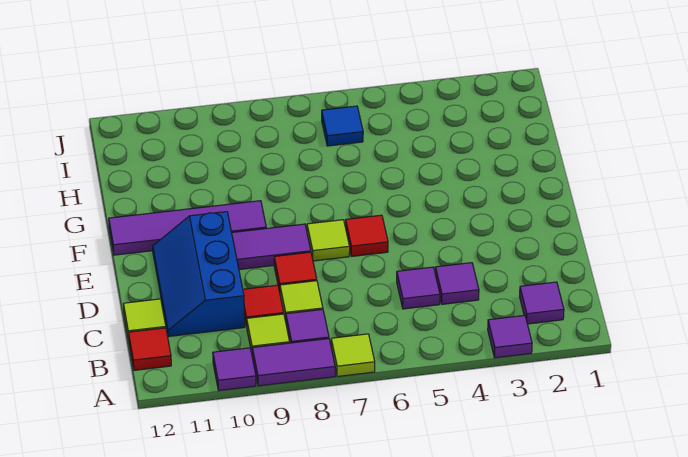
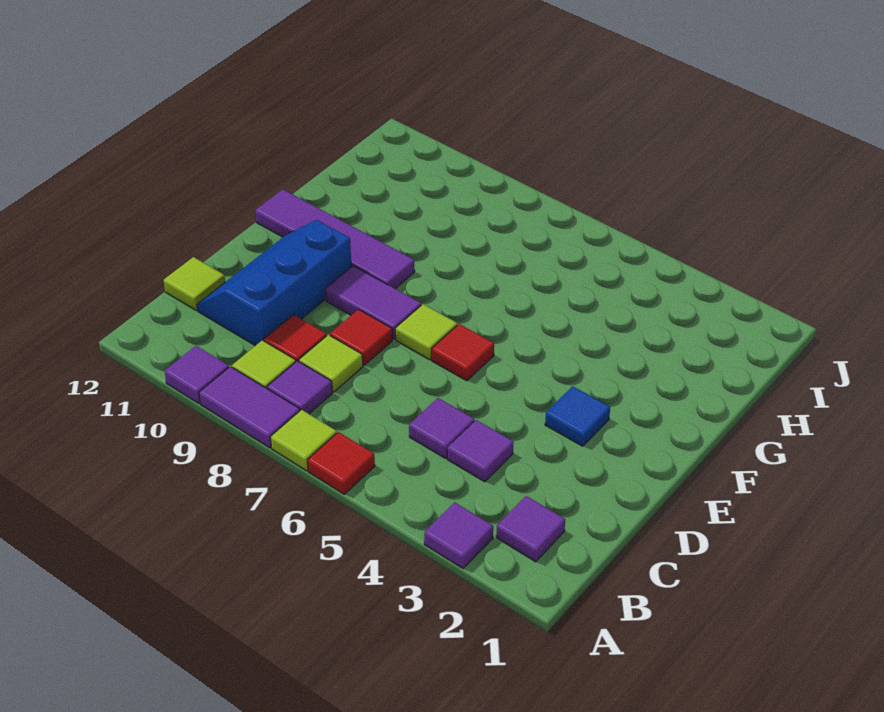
red 1x1 tile [128,328,171,370] -> red 1x1 tile moved to [308,432,375,494]
blue 1x1 tile [322,106,363,146] -> blue 1x1 tile moved to [545,386,610,446]

